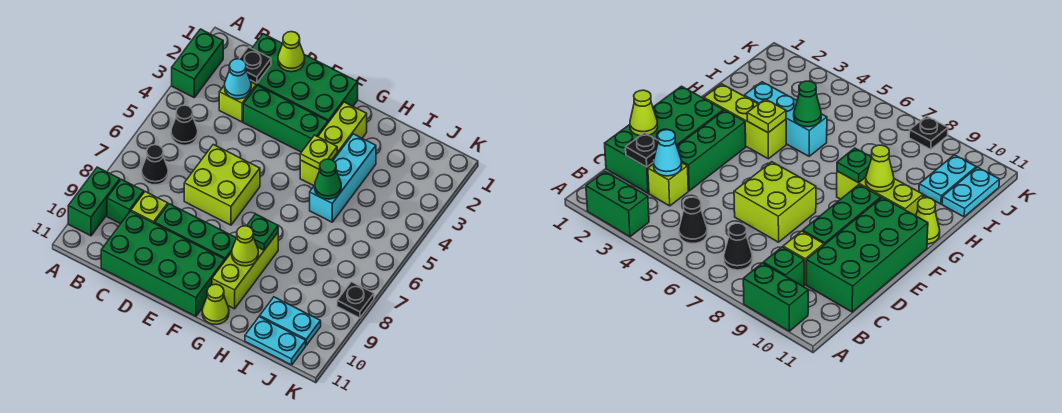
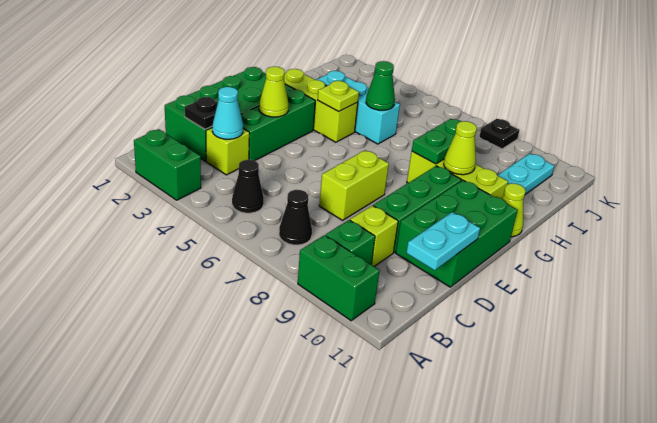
green 2x4 brick [101,211,225,316] -> green 2x3 brick [396,180,518,287]
lime 1x1 cone [278,32,305,72] -> lime 1x1 cone moved to [259,67,289,117]
lime 2x2 brick [184,144,260,225] -> lime 1x2 brick [319,150,389,220]
green 1x1 plate [247,214,278,250] -> green 1x2 plate [412,119,461,164]
cyan 1x2 plate [245,317,306,365] -> cyan 1x2 plate moved to [406,212,480,270]

